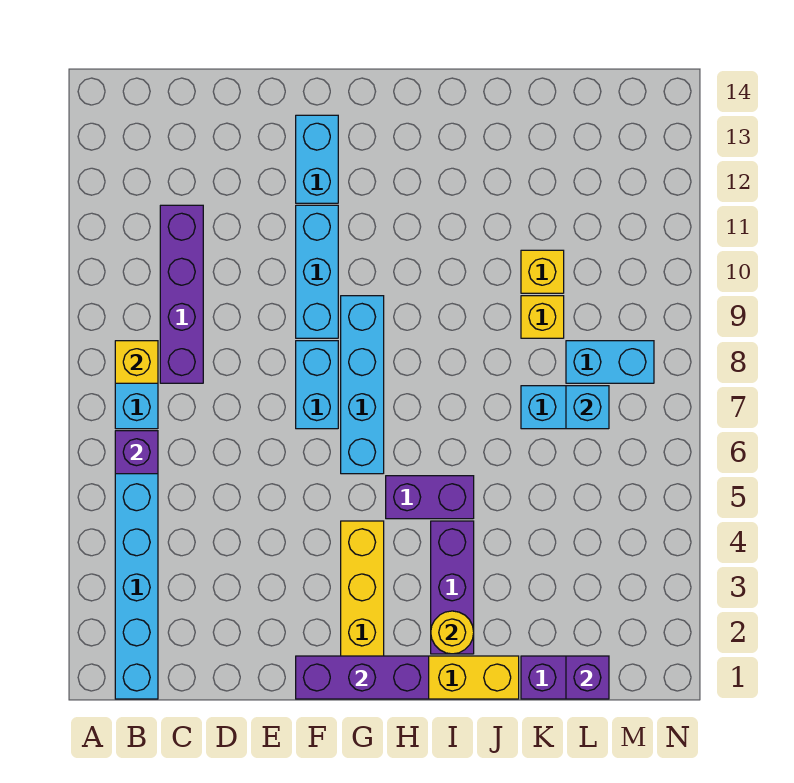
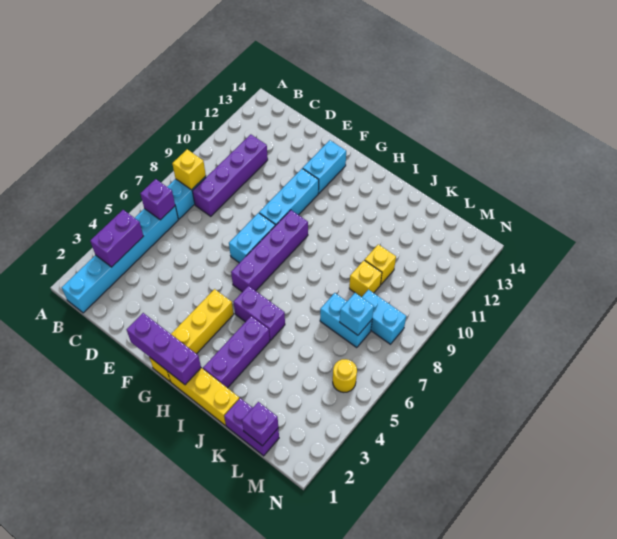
none -> purple 1x2 brick [90,210,143,267]
cyan 1x4 brick [341,296,384,474] -> purple 1x4 brick [231,210,308,292]
yellow 1x1 round brick [431,611,474,654] -> yellow 1x1 round brick moved to [333,359,357,392]

